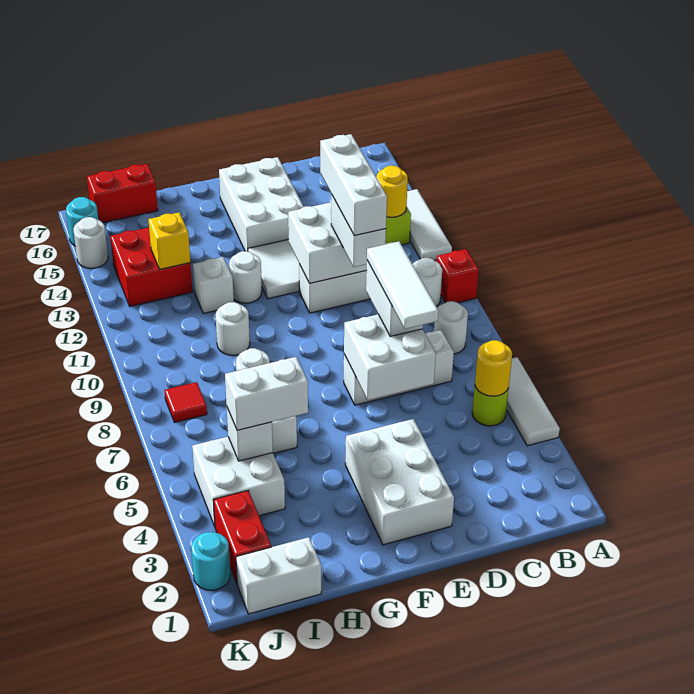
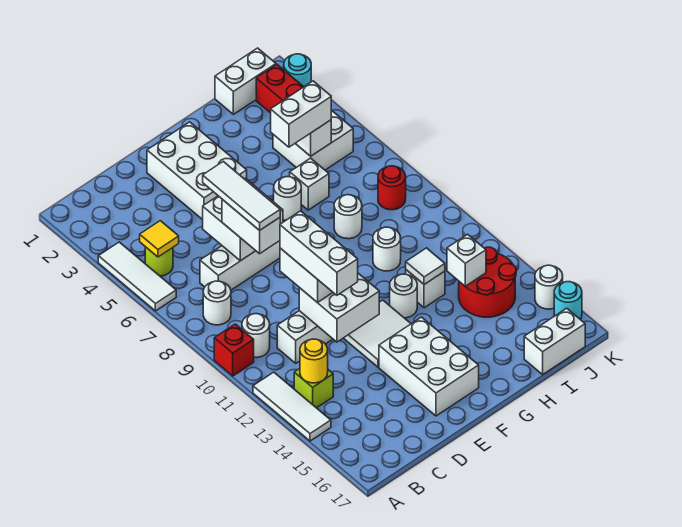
yellow 1x1 round brick [475,340,512,396] -> yellow 1x1 tile [140,221,179,257]
none -> white 1x1 round brick [274,177,301,220]
none -> white 1x1 tile [406,248,445,285]
red 2x2 brick [110,228,192,306] -> red 2x2 round brick [459,247,516,317]
yellow 1x1 brick [148,212,190,269] -> white 1x1 brick [447,234,486,286]
red 1x2 brick [87,164,158,223] -> white 1x2 brick [524,308,585,375]
red 1x1 tile [165,382,207,423] -> red 1x1 round brick [378,166,406,210]

